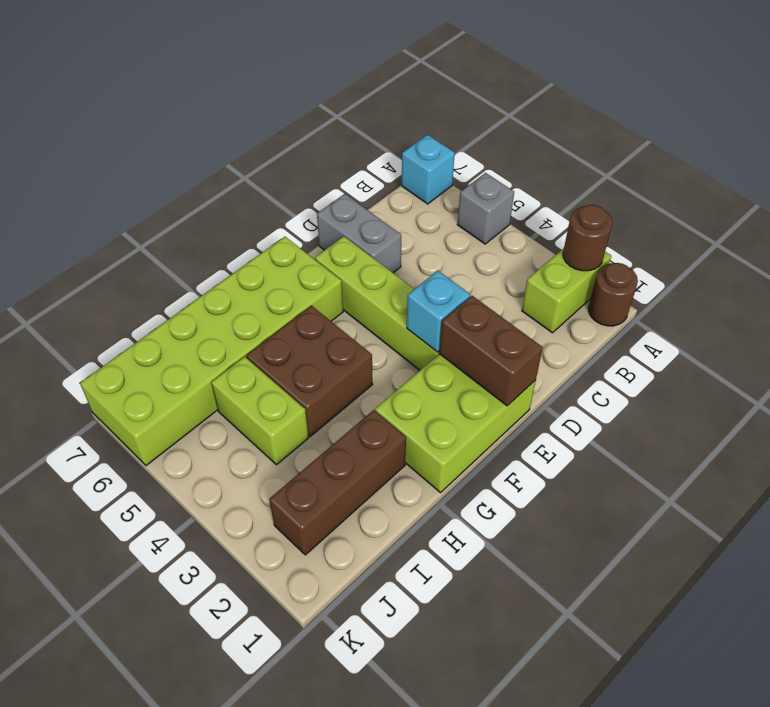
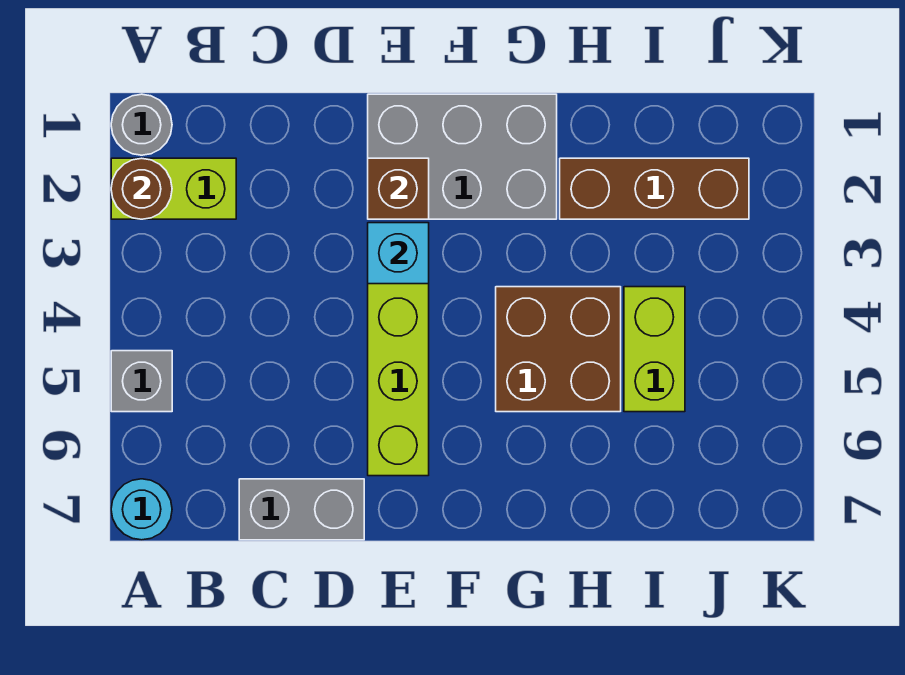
brown 1x1 round brick [588,263,638,326] -> grey 1x1 round brick [111,94,172,155]
cyan 1x1 brick [402,135,455,204] -> cyan 1x1 round brick [111,479,172,540]
grey 1x2 brick [317,194,401,273] -> grey 1x2 brick turned to [239,479,364,540]
lime 2x3 brick [375,354,536,493] -> grey 2x3 brick [368,94,557,219]
brown 1x2 brick [440,296,543,406] -> brown 1x1 brick [368,158,429,219]
lime 2x6 brick [80,237,343,466] -> none

